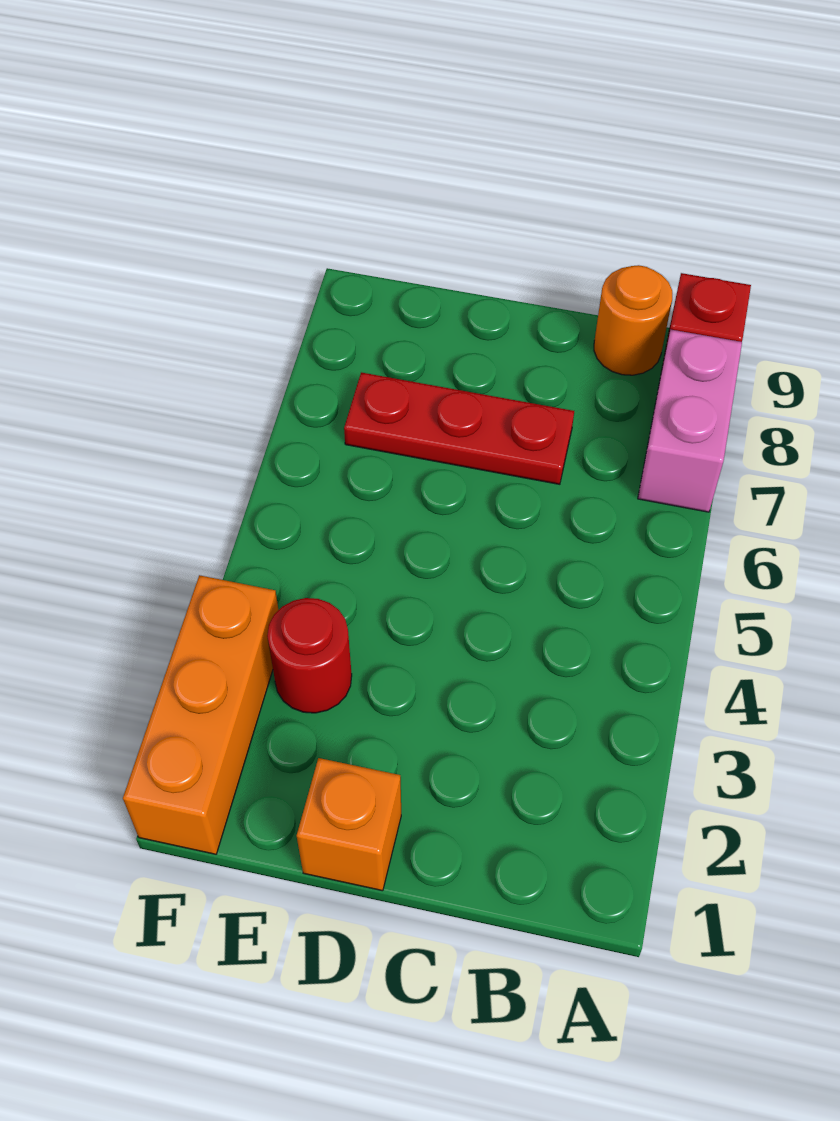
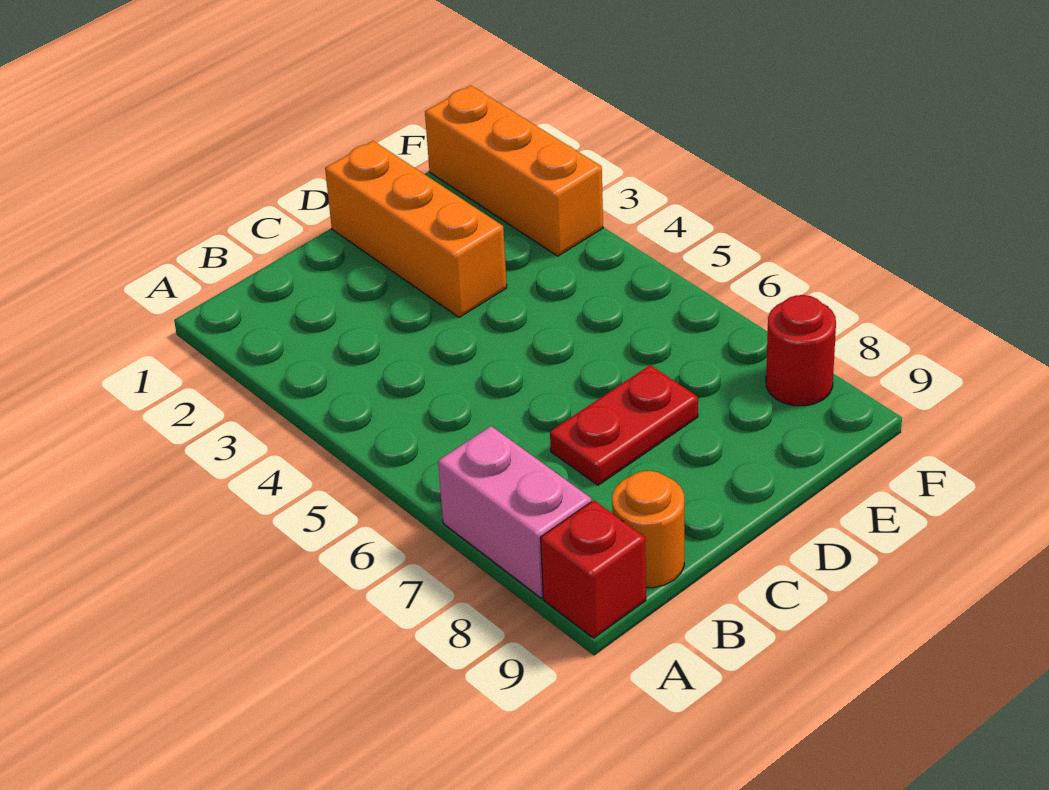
red 1x3 plate [344,372,574,484] -> red 1x2 plate [550,365,698,485]
orange 1x1 brick [297,758,401,891] -> orange 1x3 brick [325,141,507,317]
red 1x1 round brick [267,598,352,713] -> red 1x1 round brick moved to [766,295,836,406]

